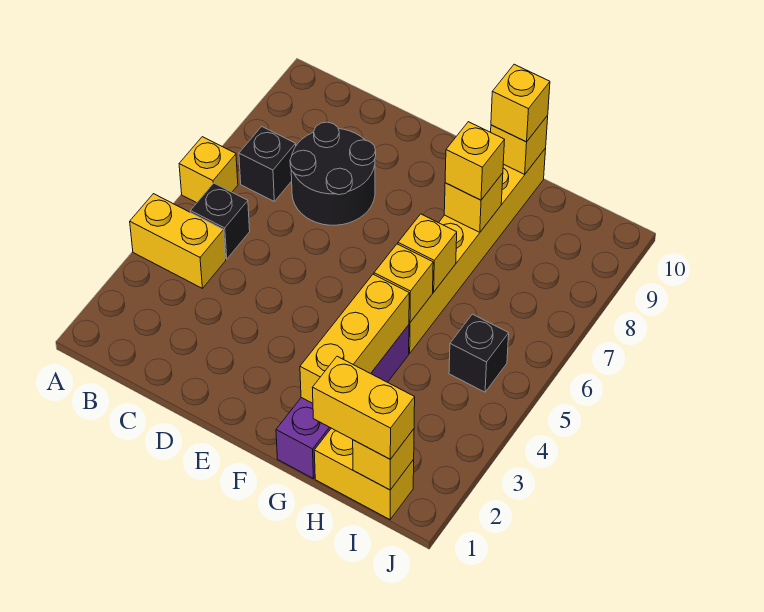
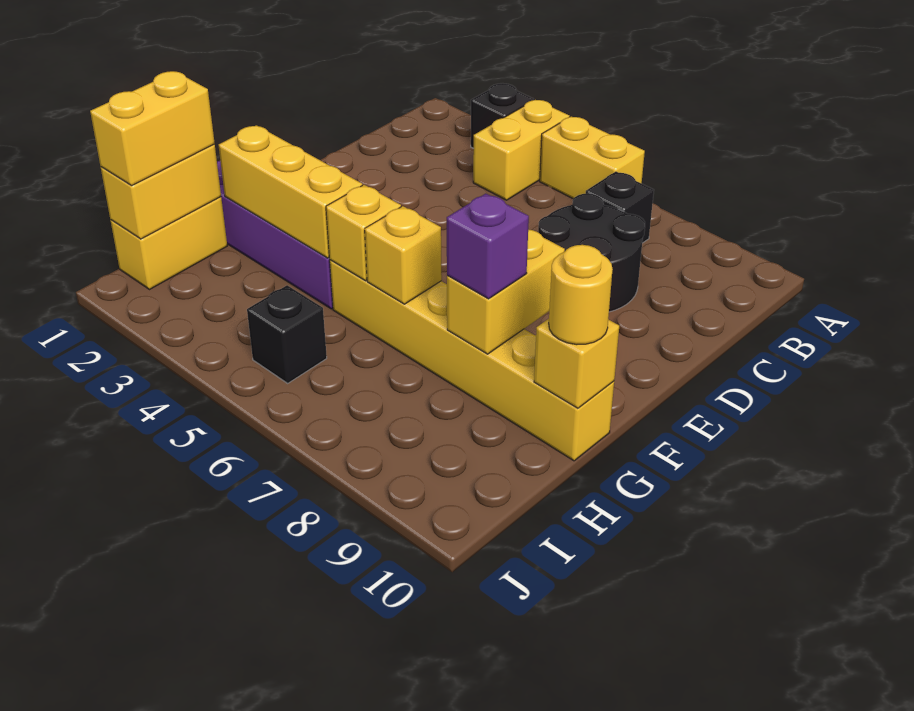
yellow 1x1 brick [179,137,238,203] -> yellow 1x2 brick [540,116,645,199]
black 1x1 brick [190,183,250,259] -> black 1x1 brick moved to [471,83,534,148]
yellow 1x1 brick [444,173,503,232] -> yellow 1x2 brick [447,230,565,354]
yellow 1x1 brick [445,122,504,200] -> purple 1x1 brick [447,194,529,299]
yellow 1x1 brick [491,64,550,142] -> yellow 1x1 round brick [549,245,613,345]
yellow 1x1 brick [353,429,414,490] -> yellow 1x2 brick [101,145,221,239]

